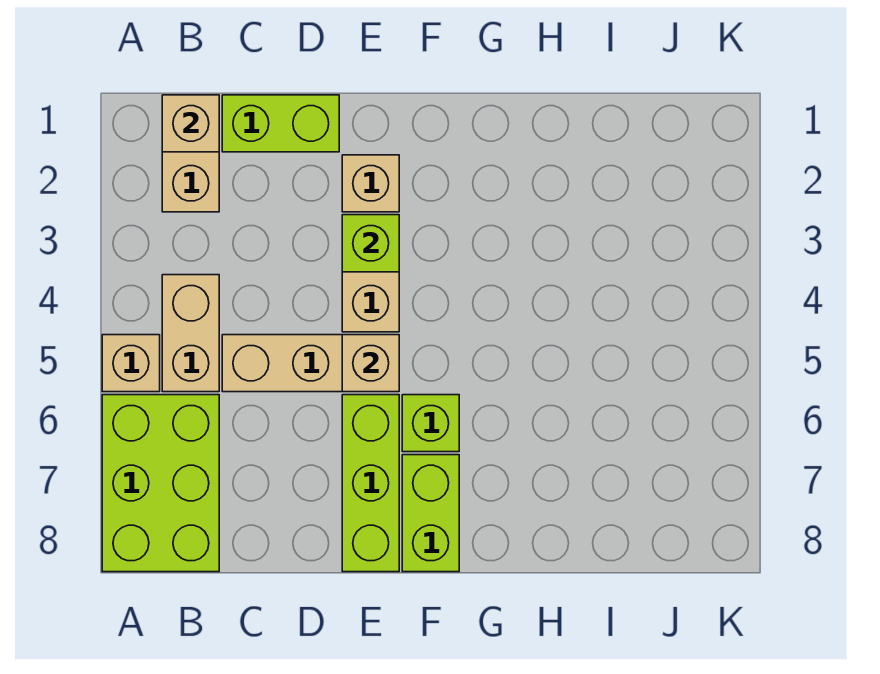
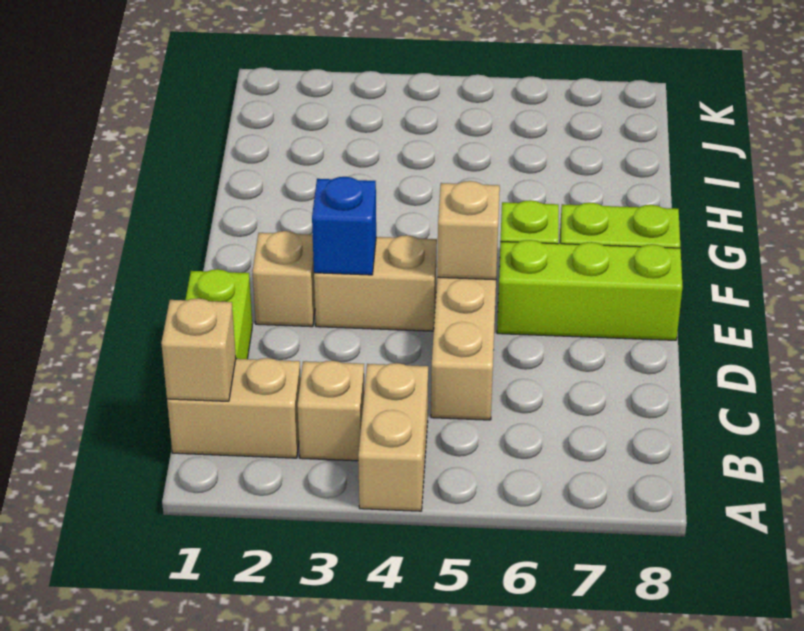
tan 1x1 brick [102,335,160,392] -> tan 1x1 brick moved to [297,361,364,461]
lime 2x3 brick [102,395,219,572] -> none
tan 1x2 brick [162,275,219,392] -> tan 1x2 brick turned to [358,363,428,511]
lime 1x1 brick [342,215,399,272] -> blue 1x1 brick [312,177,376,275]

